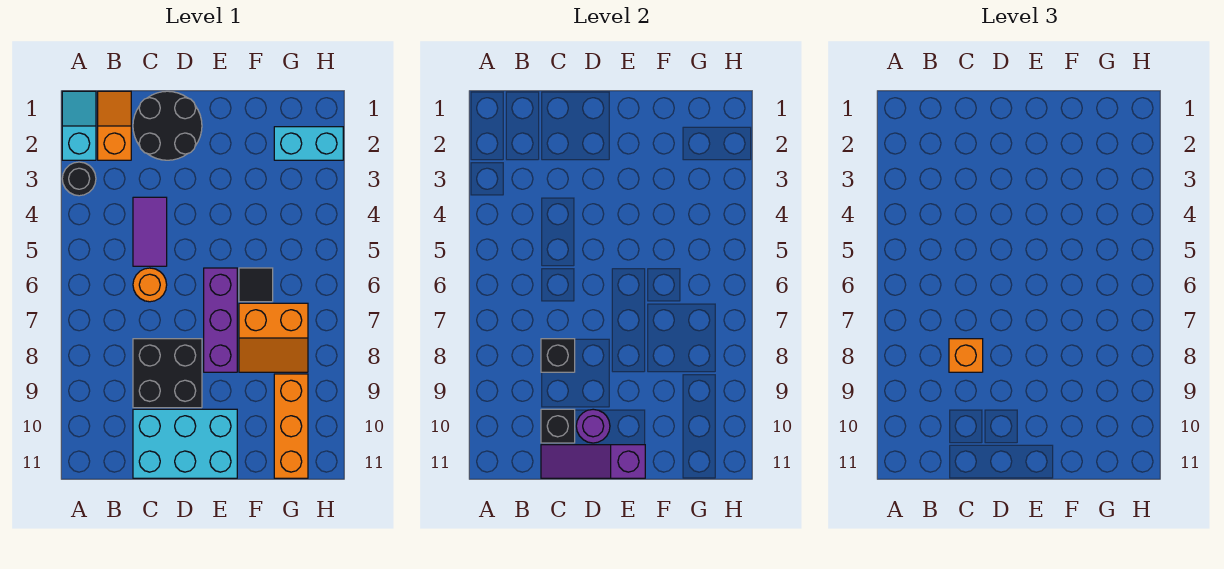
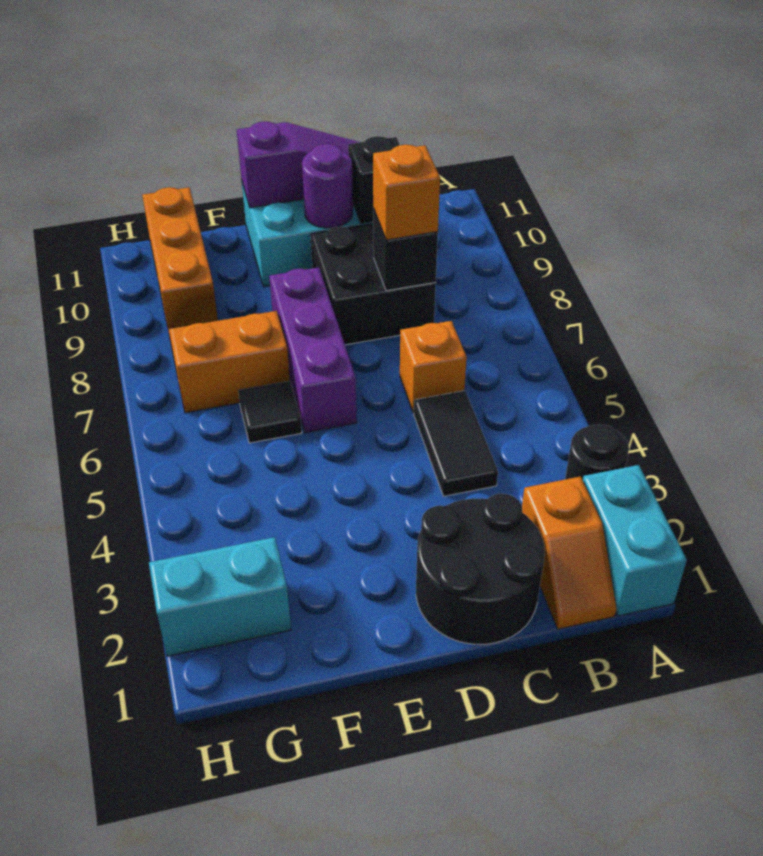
cyan 1x2 slope [62,91,96,160] -> cyan 1x2 brick [583,465,687,616]
purple 1x2 tile [133,197,167,266] -> black 1x2 tile [414,391,498,496]
orange 1x1 round brick [133,268,167,302] -> orange 1x1 brick [400,321,467,413]

